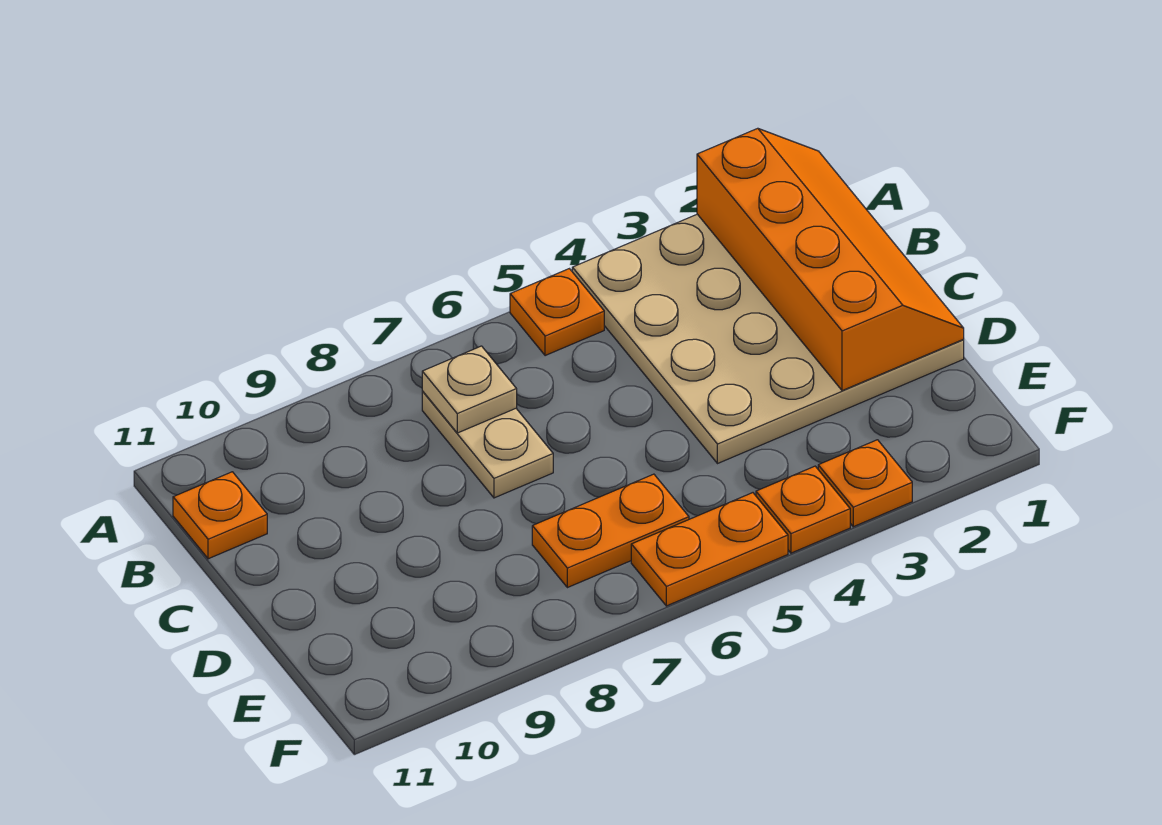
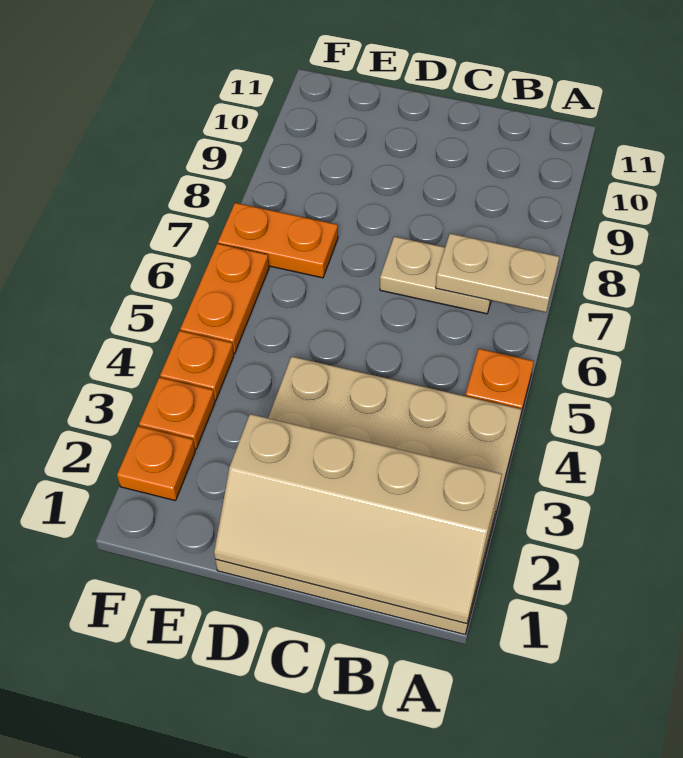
orange 2x4 slope [697,128,964,391] -> tan 2x4 slope [214,414,502,624]
tan 1x1 plate [422,346,517,433] -> tan 1x2 plate [436,234,559,312]
orange 1x1 plate [173,472,267,559] -> orange 1x1 plate moved to [117,426,195,501]
orange 1x2 plate [532,474,689,588] -> orange 1x2 plate turned to [218,203,338,278]

